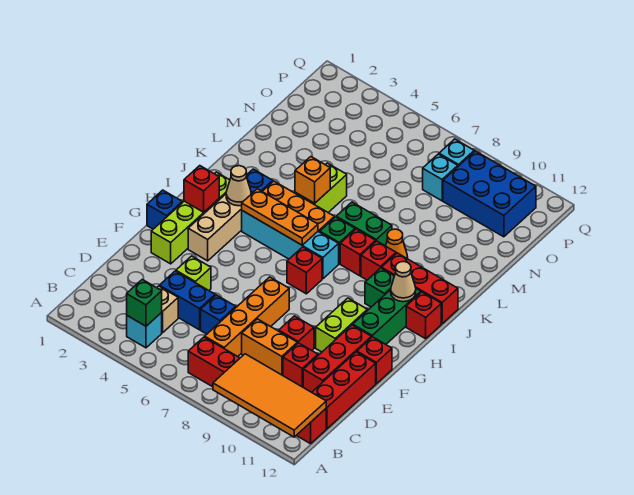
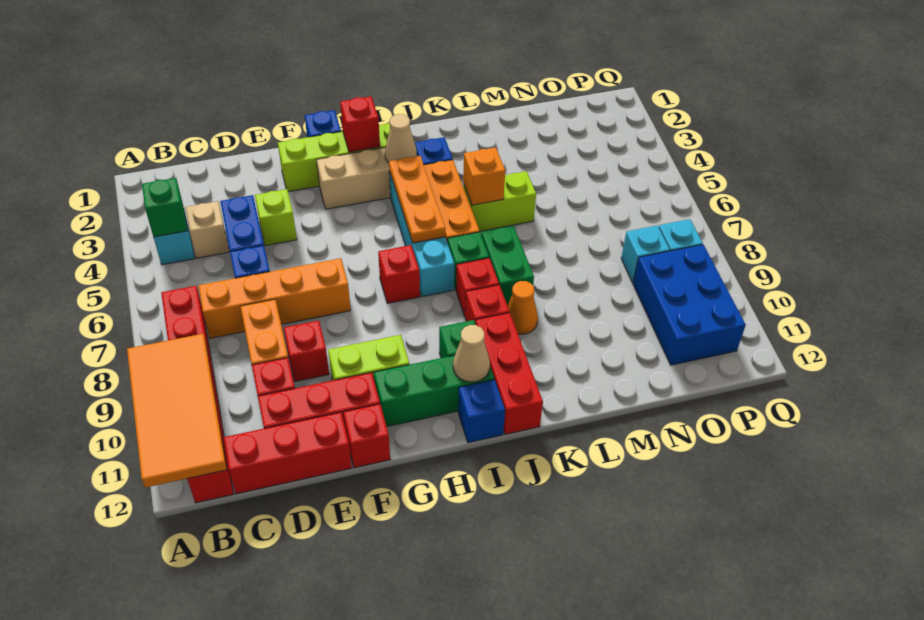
red 1x1 brick [406,292,441,339] -> blue 1x1 brick [458,380,505,443]

